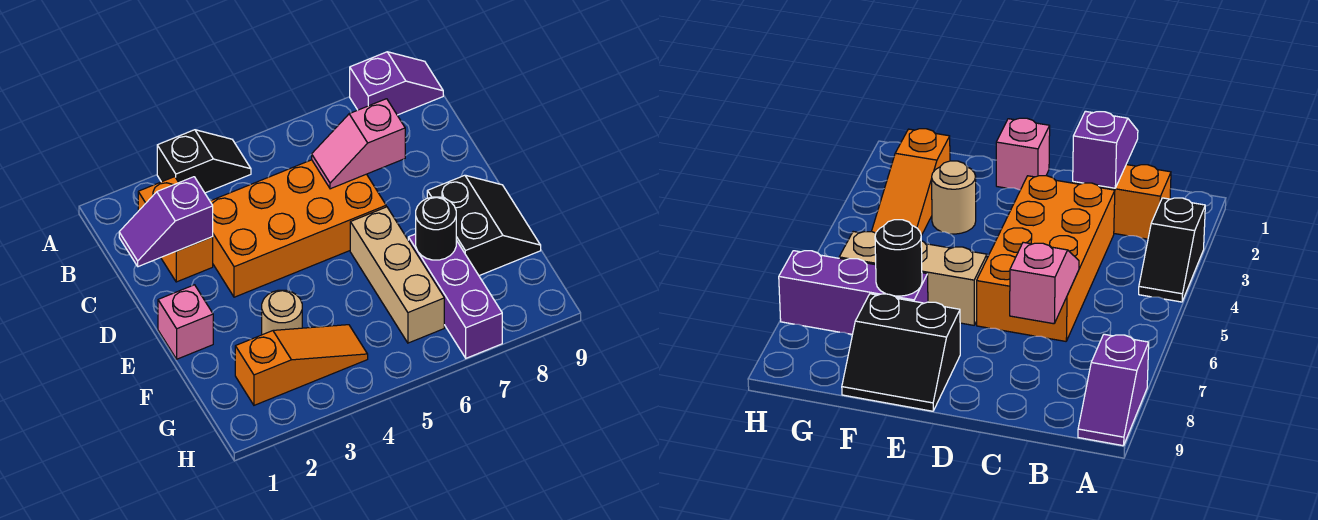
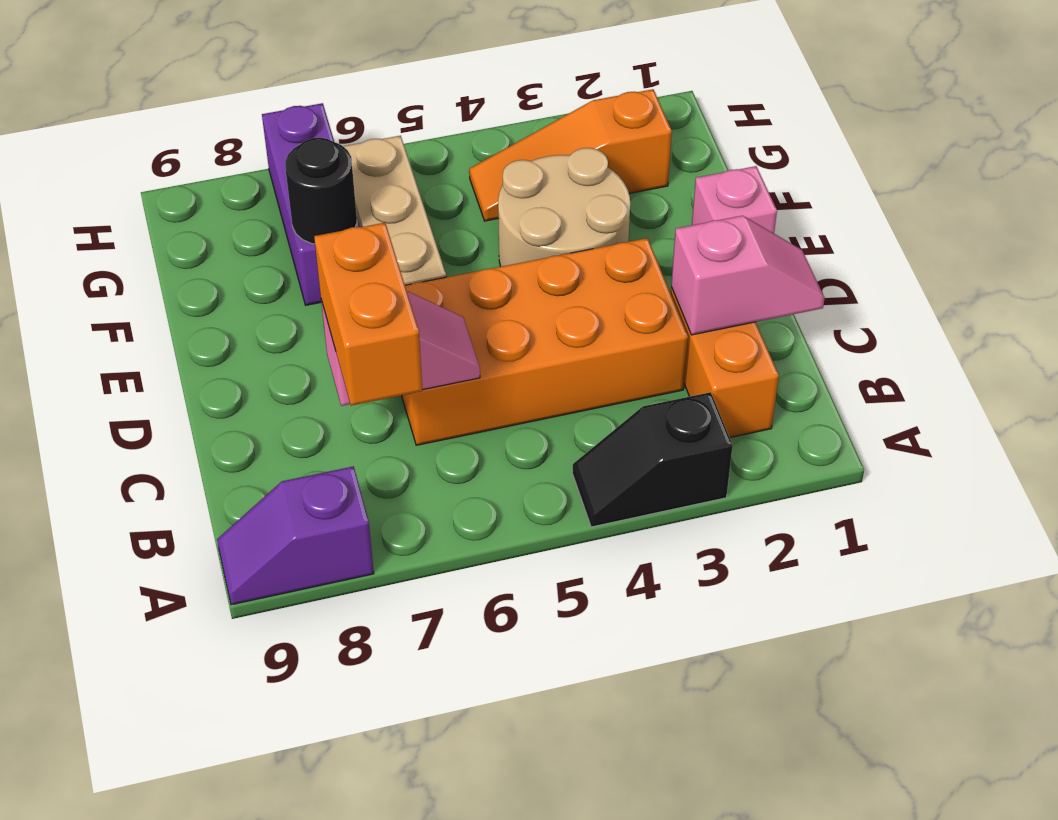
none -> orange 1x2 brick [314,223,422,406]
purple 1x2 slope [119,177,213,267] -> pink 1x2 slope [671,216,825,335]
black 2x2 slope [427,175,541,276] -> none
tan 1x1 round brick [262,290,302,335] -> tan 2x2 round brick [498,148,630,267]

